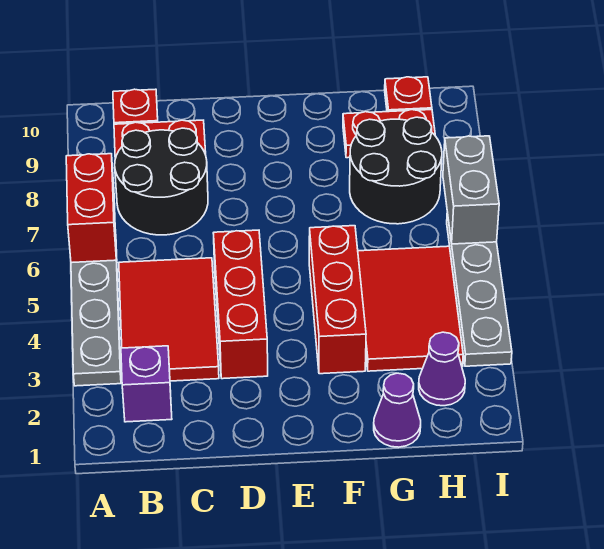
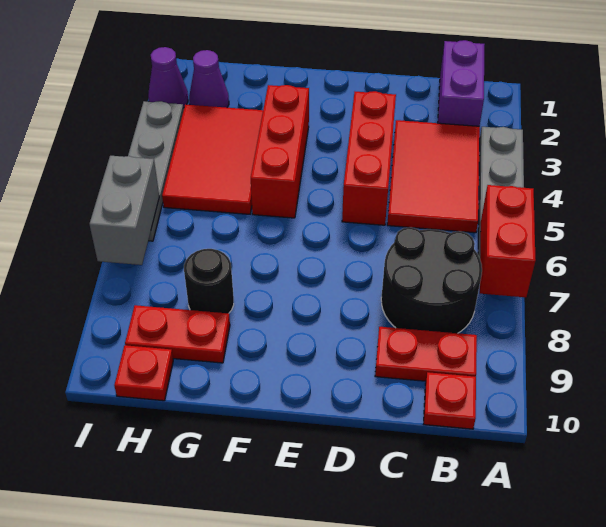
purple 1x1 brick [121,346,172,422] -> purple 1x2 brick [438,40,485,126]
purple 1x1 cone [374,373,421,447] -> purple 1x1 cone moved to [148,47,188,108]
black 2x2 round brick [350,117,442,224] -> black 1x1 round brick [184,249,234,313]

